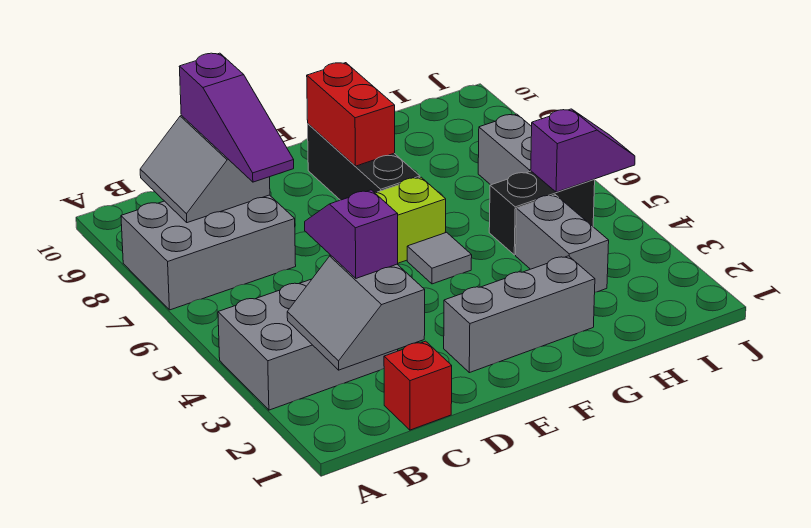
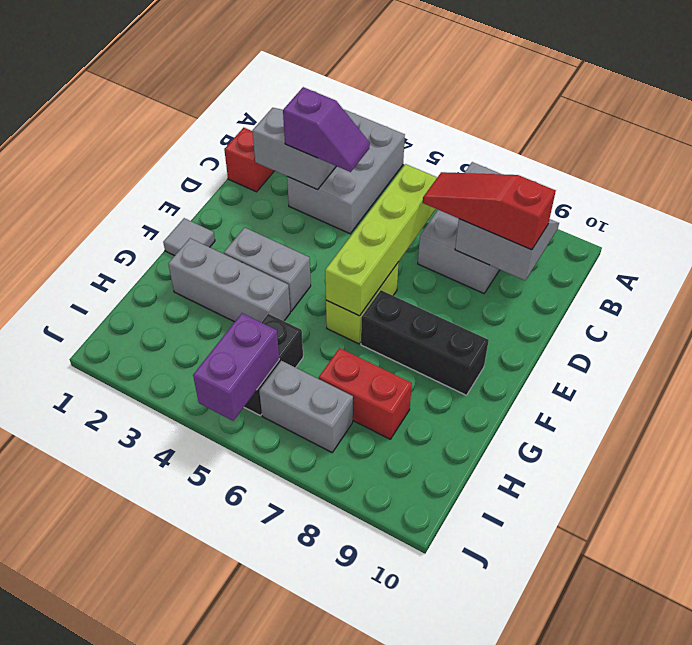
none -> lime 1x4 brick [325,164,437,316]
purple 1x3 slope [179,53,294,182] -> red 1x3 slope [423,172,556,250]
grey 1x3 brick [444,256,595,373] -> grey 1x3 brick turned to [168,238,290,322]
grey 1x1 tile [407,232,472,284] -> grey 1x1 tile moved to [163,218,215,256]
red 1x2 brick [307,63,395,166] -> red 1x2 brick moved to [319,348,412,439]
grey 1x2 brick [516,195,609,292] -> grey 1x2 brick moved to [224,227,311,311]
purple 1x2 slope [531,109,635,192] -> purple 1x2 brick [193,313,279,421]

